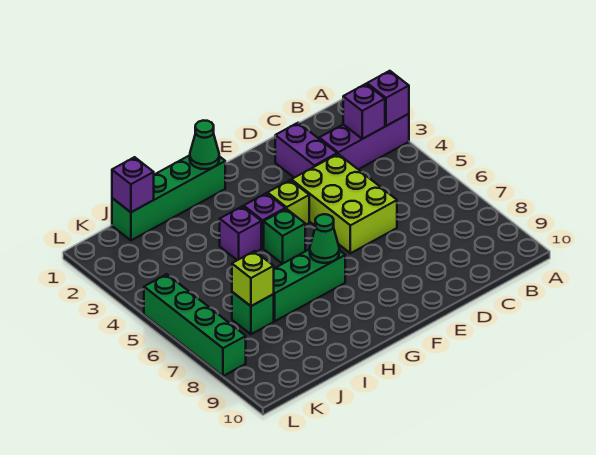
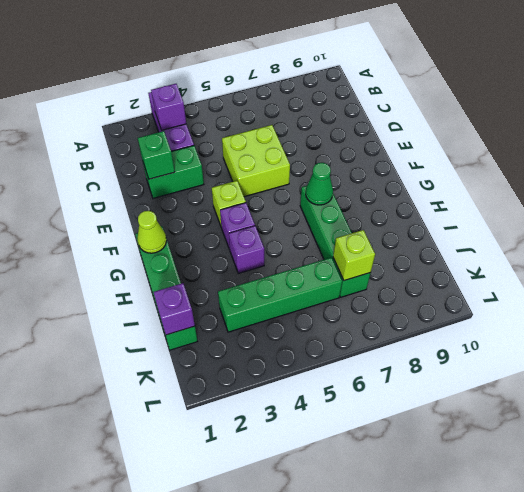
purple 1x1 brick [367,71,409,126] -> none
purple 1x2 brick [275,123,337,178] -> green 1x2 brick [143,146,204,198]
lime 2x3 brick [291,154,397,253] -> lime 2x2 brick [222,125,290,197]
green 1x1 cone [190,120,219,169] -> lime 1x1 cone [137,211,166,253]
green 1x1 brick [264,209,305,264] -> green 1x1 brick moved to [138,131,175,179]
green 1x4 brick [144,274,246,376] -> green 1x4 brick moved to [218,257,342,332]

